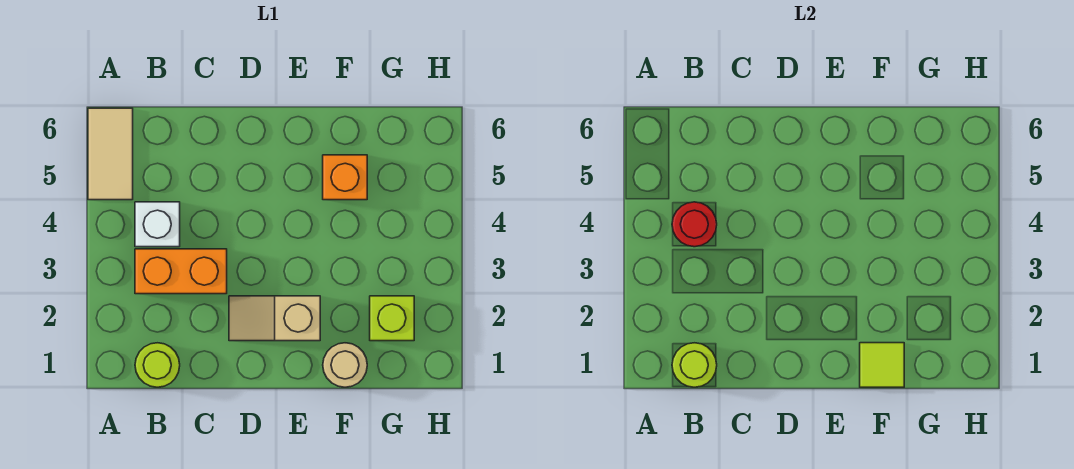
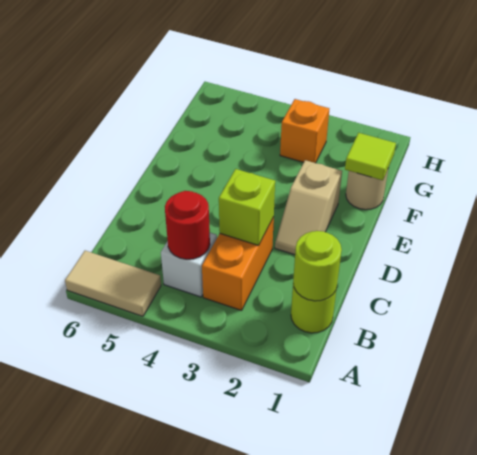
orange 1x1 brick [323,155,367,200] -> orange 1x1 brick moved to [280,99,329,163]
lime 1x1 brick [370,296,414,341] -> lime 1x1 brick moved to [219,169,275,246]

